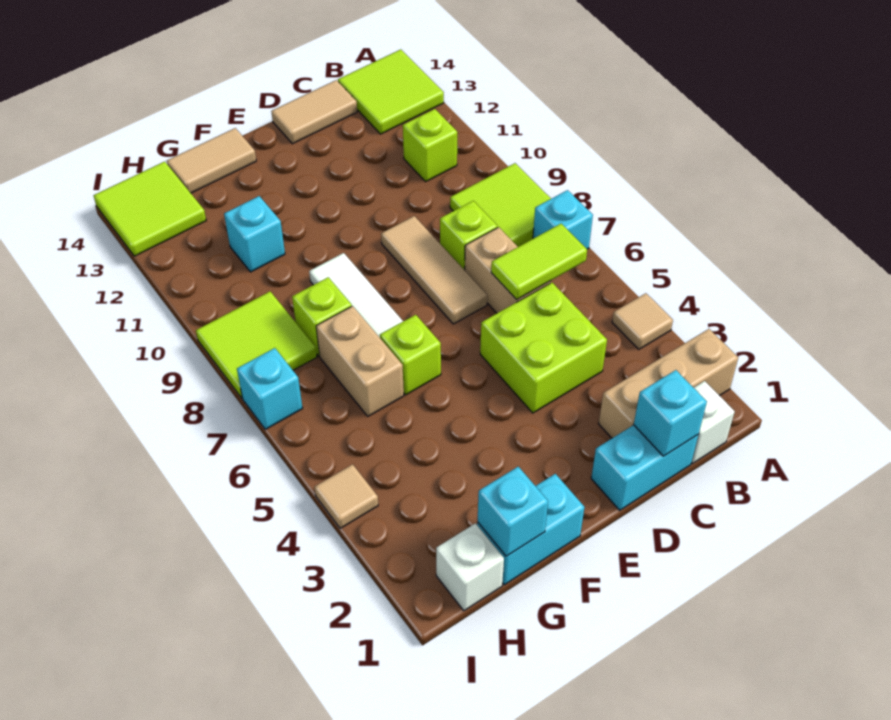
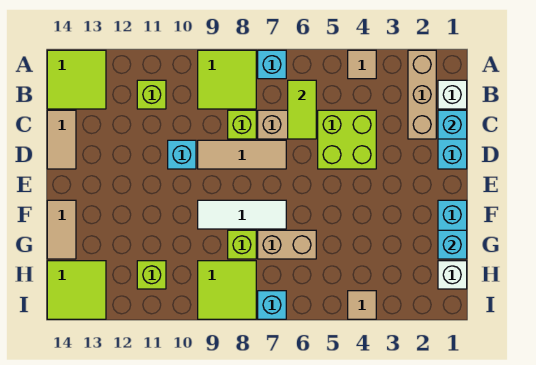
lime 1x1 brick [380,315,441,395] -> lime 1x1 brick moved to [137,261,166,289]
cyan 1x1 brick [224,196,285,272] -> cyan 1x1 brick moved to [168,140,196,169]

